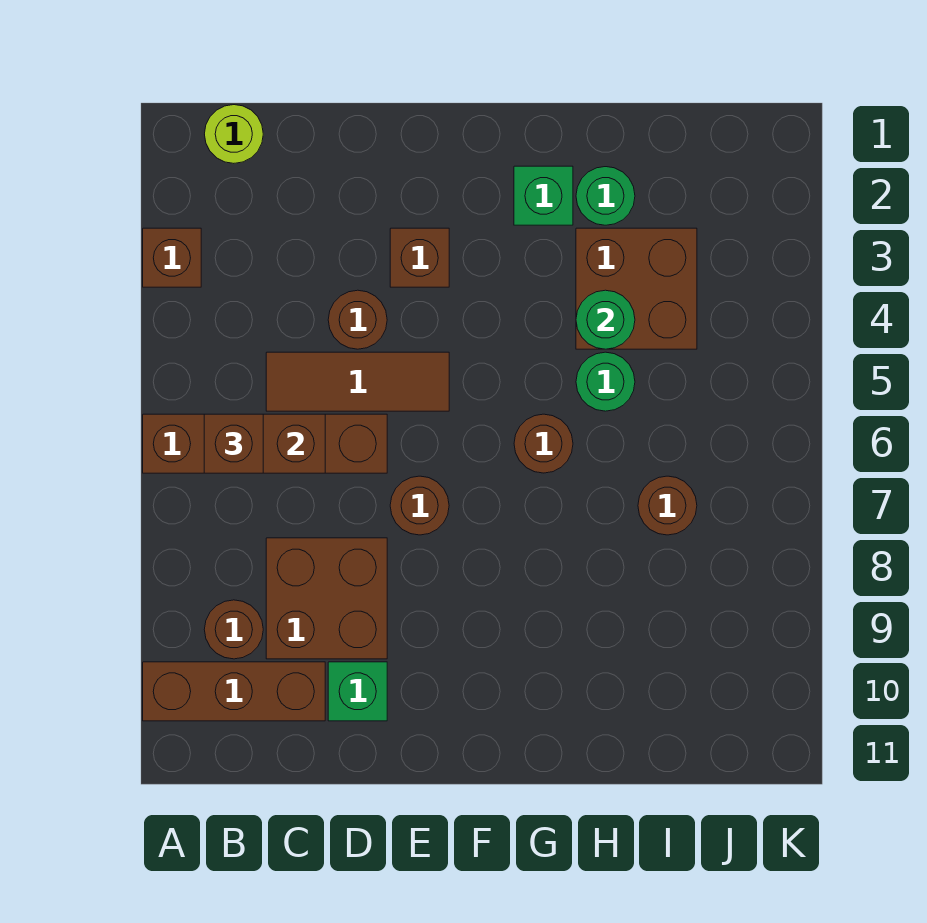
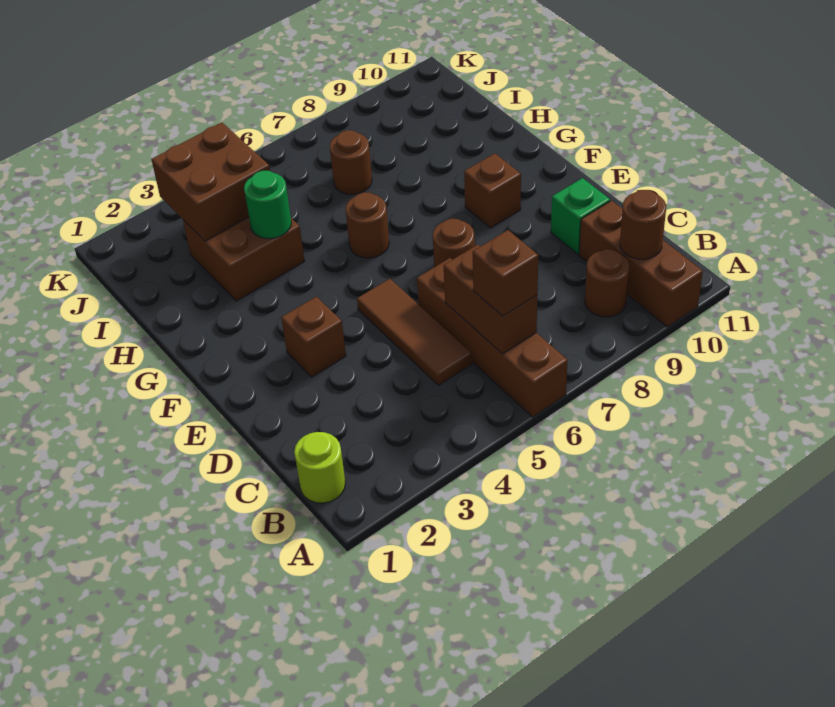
brown 1x1 brick [143,228,201,287] -> brown 1x1 brick moved to [464,153,521,228]
brown 2x2 brick [266,538,387,659] -> brown 2x2 brick moved to [152,122,270,241]
brown 1x1 round brick [328,290,387,349] -> brown 1x1 round brick moved to [620,190,666,259]
green 1x1 brick [514,166,573,225] -> none
green 1x1 round brick [576,167,635,225] -> none
green 1x1 round brick [576,352,635,411] -> none

